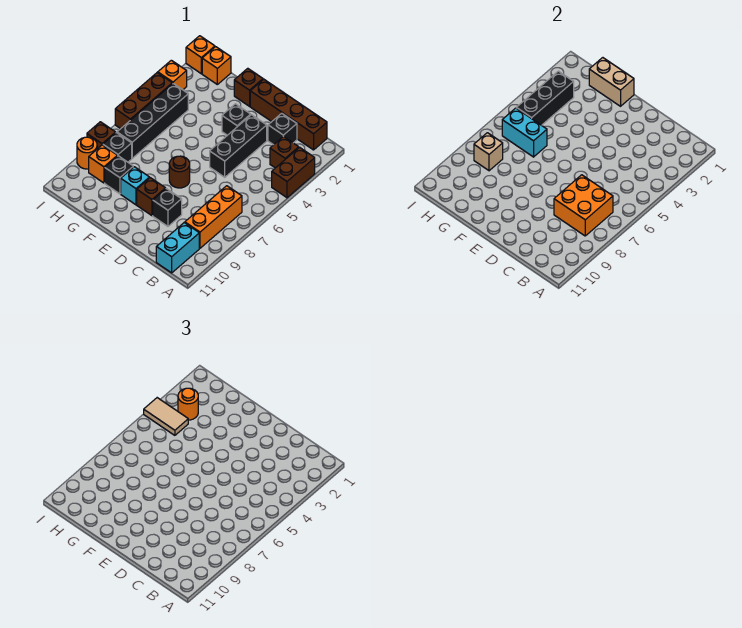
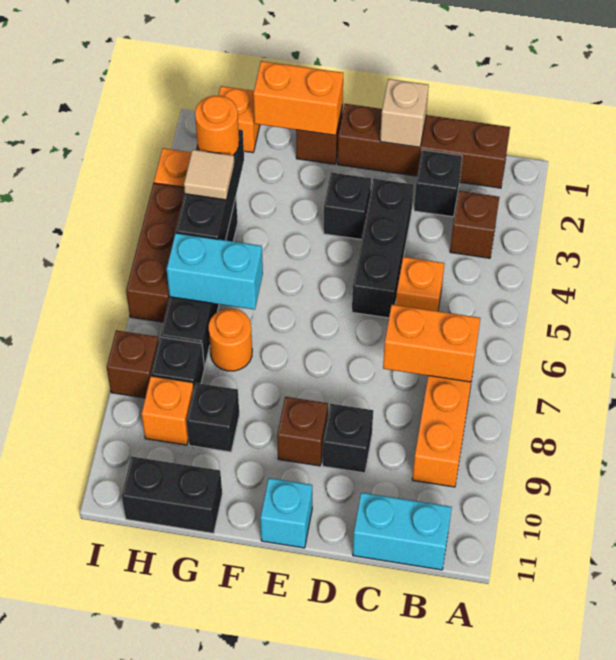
brown 1x2 brick [272,147,315,198] -> none
orange 2x2 brick [554,175,613,236] -> orange 1x2 brick [383,305,480,382]
cyan 1x2 brick [156,223,199,273] -> cyan 1x2 brick turned to [353,493,452,570]
brown 1x1 round brick [169,156,190,188] -> none
tan 1x2 brick [589,58,634,106] -> orange 1x2 brick [253,61,343,135]
cyan 1x1 brick [121,167,150,205] -> cyan 1x1 brick moved to [260,478,312,548]
none -> black 1x2 brick [122,456,222,533]
tan 1x2 tile [144,398,188,435] -> tan 1x1 tile [184,150,234,200]
tan 1x1 brick [474,133,503,171] -> tan 1x1 brick moved to [380,79,429,147]
orange 1x1 brick [186,36,215,74] -> orange 1x1 brick moved to [396,257,444,311]
orange 1x1 round brick [77,137,97,169] -> orange 1x1 round brick moved to [209,309,252,371]

